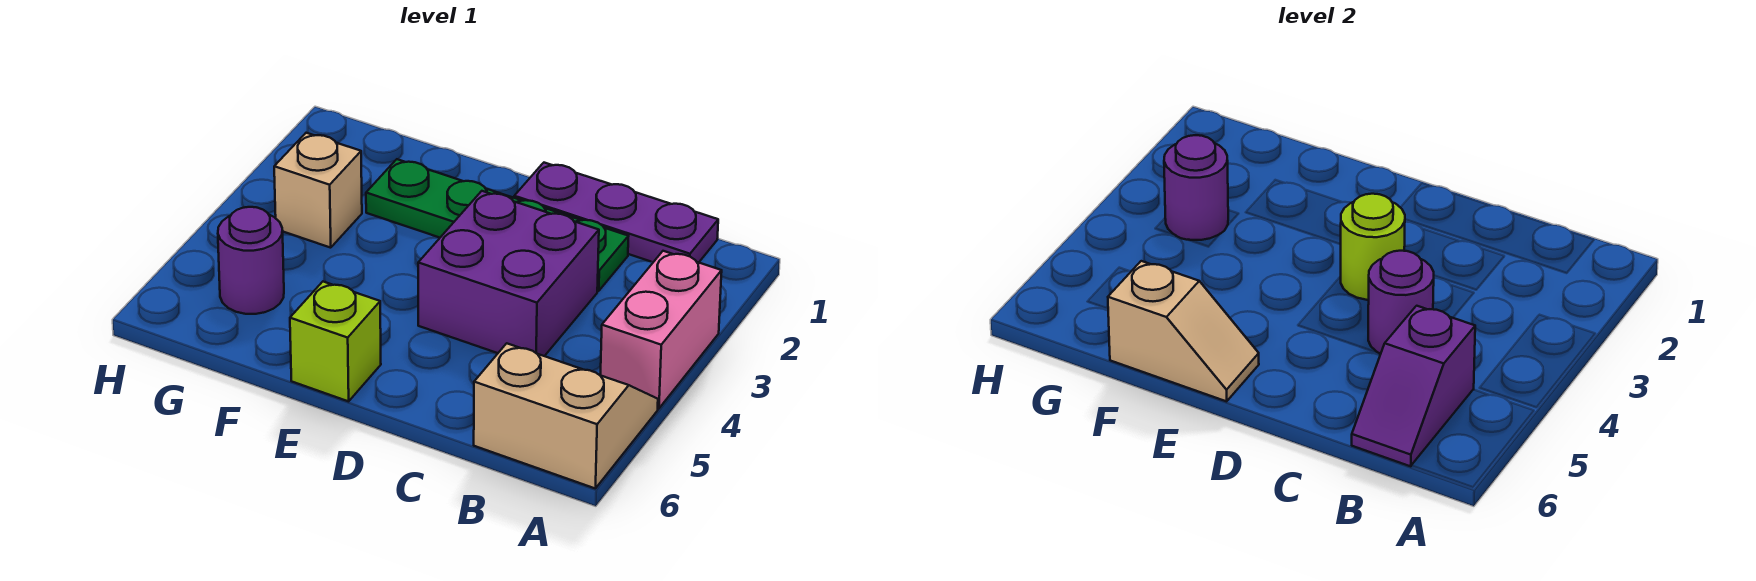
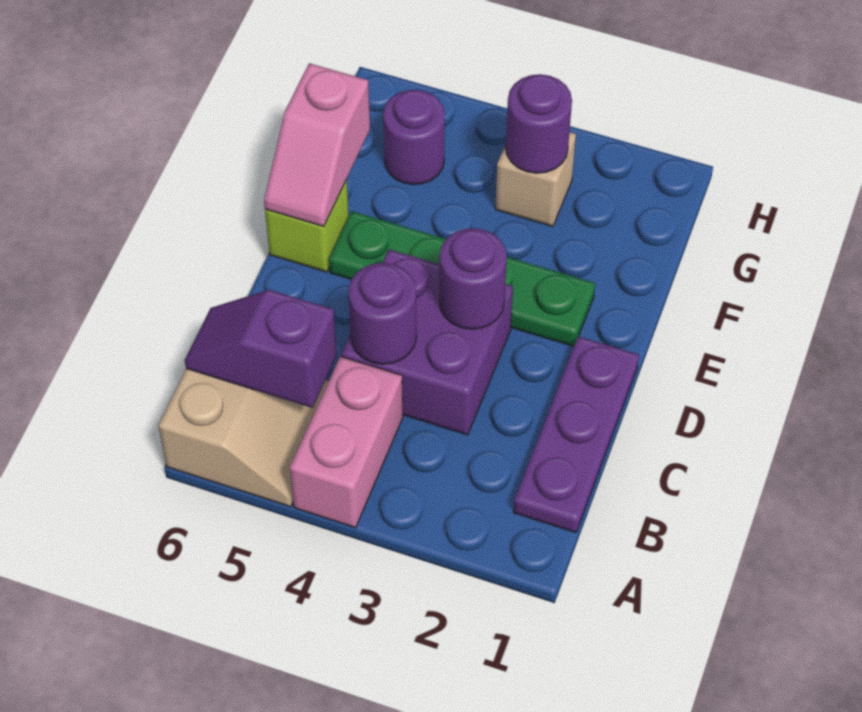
pink 1x2 brick [601,251,722,409] -> pink 1x2 brick turned to [290,356,403,528]
green 1x4 plate [366,159,629,291] -> green 1x4 plate turned to [329,211,595,346]
lime 1x1 round brick [1341,194,1405,300] -> purple 1x1 round brick [439,228,507,329]
tan 1x2 slope [1108,261,1259,401] -> pink 1x2 slope [264,63,370,227]

